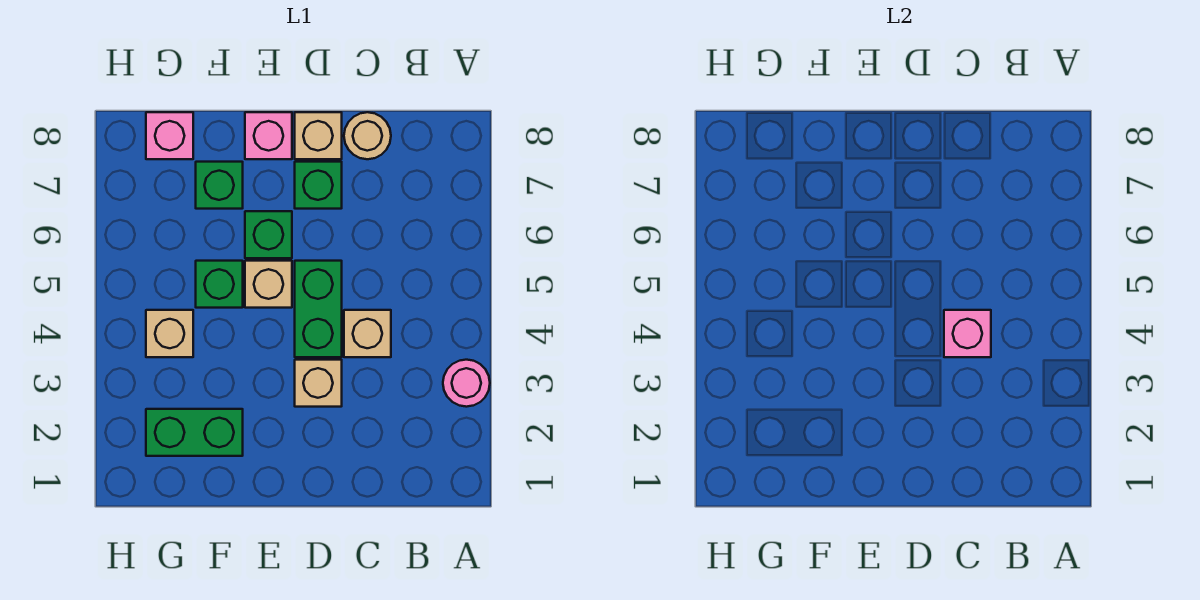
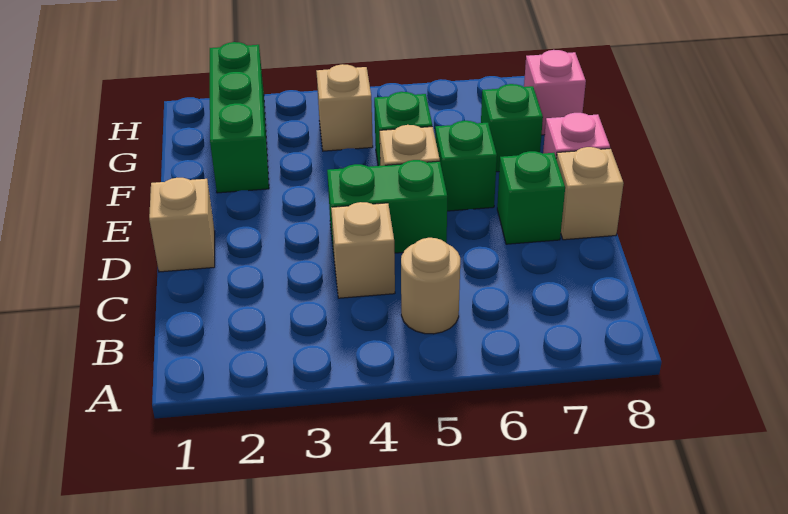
pink 1x1 round brick [443,360,490,407] -> none
pink 1x1 brick [944,310,991,357] -> none
tan 1x1 round brick [344,112,391,159] -> tan 1x1 round brick moved to [401,238,460,334]
tan 1x1 brick [295,360,342,407] -> tan 1x1 brick moved to [149,178,215,272]
green 1x2 brick [146,409,243,456] -> green 1x3 brick [210,42,269,193]

